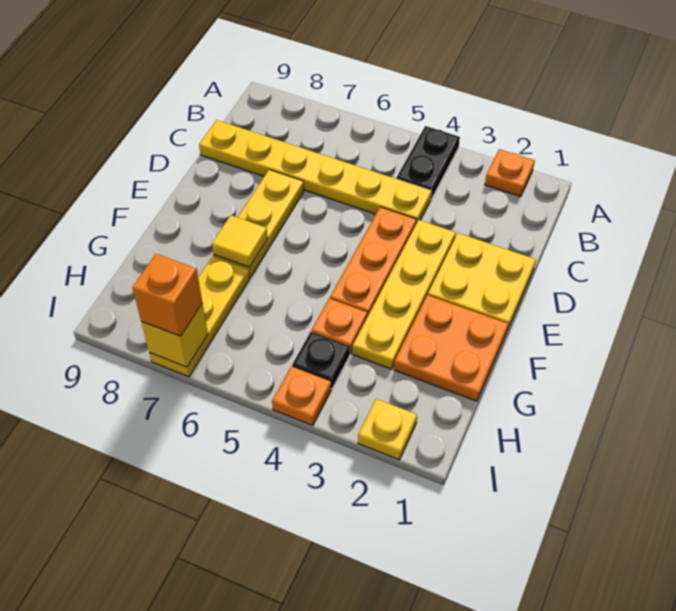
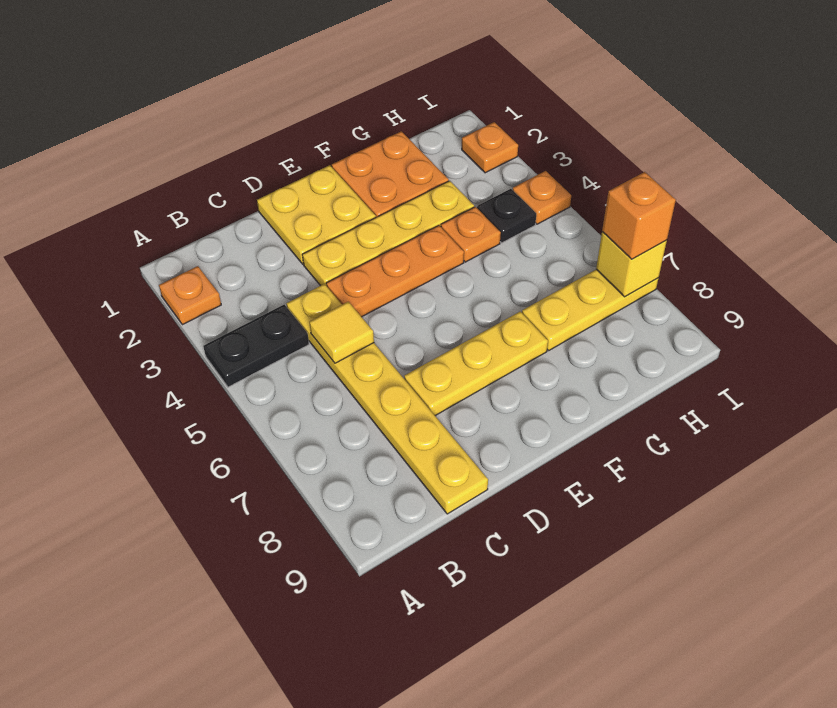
yellow 1x1 tile [212,215,268,267] -> yellow 1x1 tile moved to [309,302,374,363]
yellow 1x1 plate [358,399,417,460] -> orange 1x1 plate [462,122,518,173]

